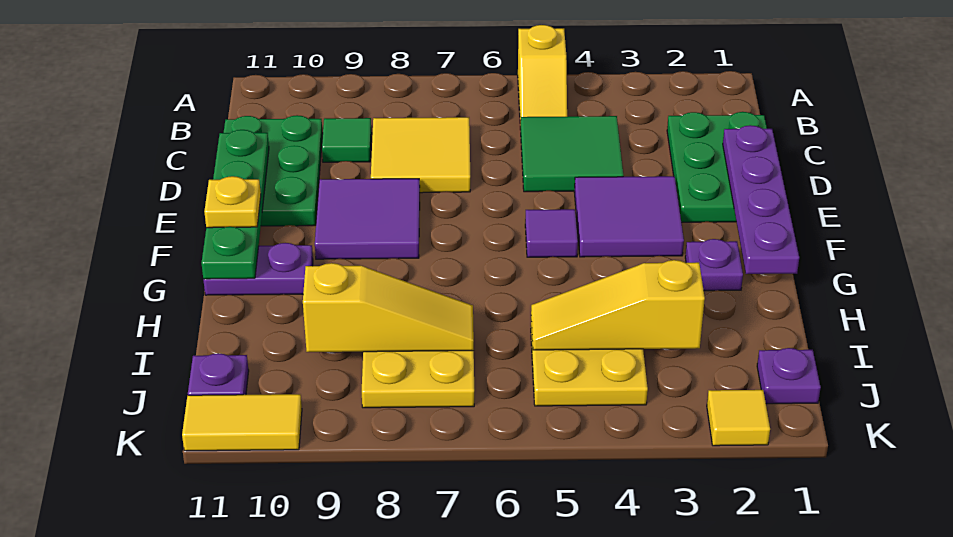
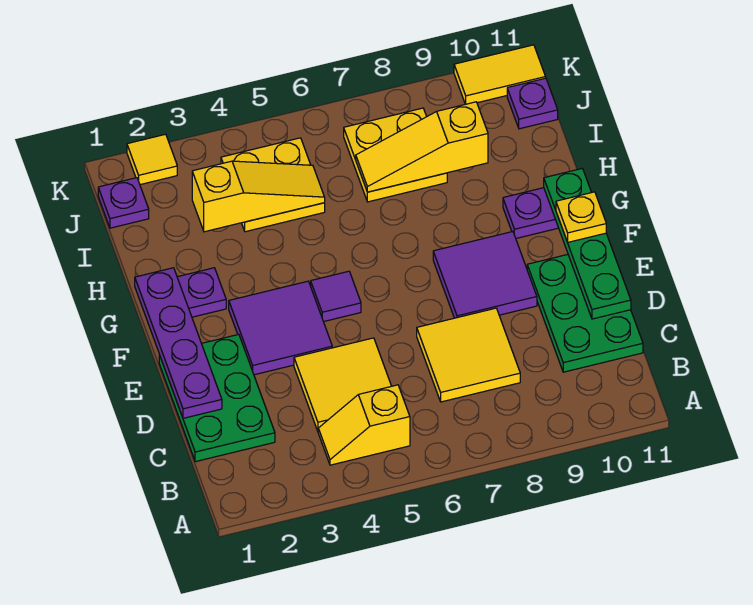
yellow 1x2 slope [518,25,567,130] -> yellow 1x2 slope turned to [318,385,410,465]
green 2x2 tile [521,116,623,192] -> yellow 2x2 tile [294,338,391,431]
green 1x1 tile [322,118,372,162] -> none

